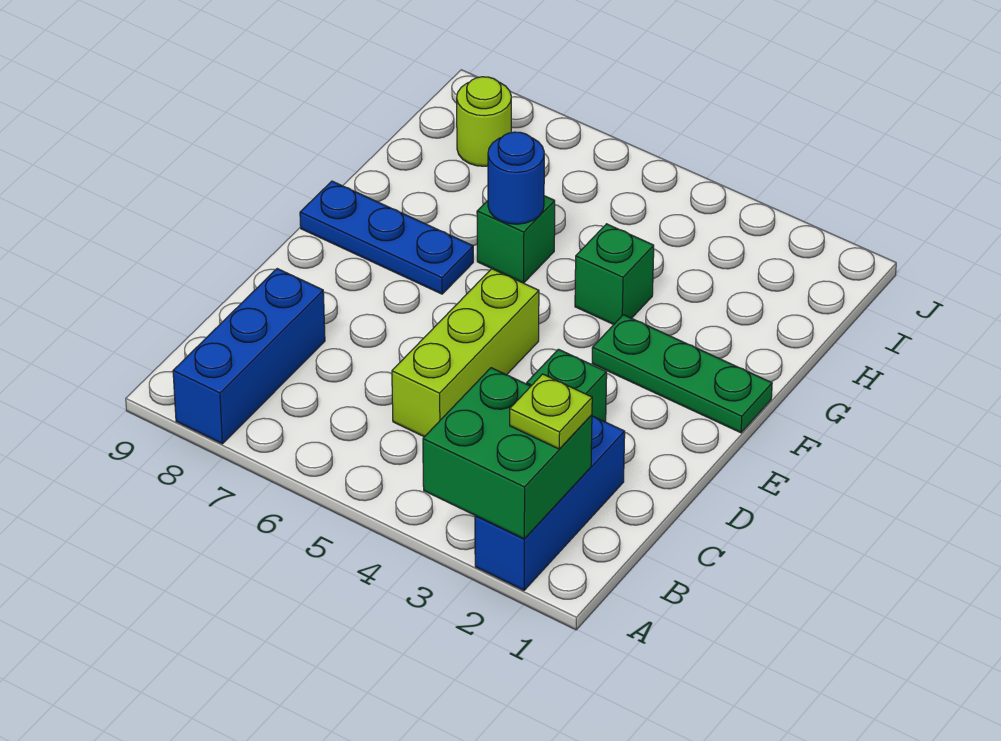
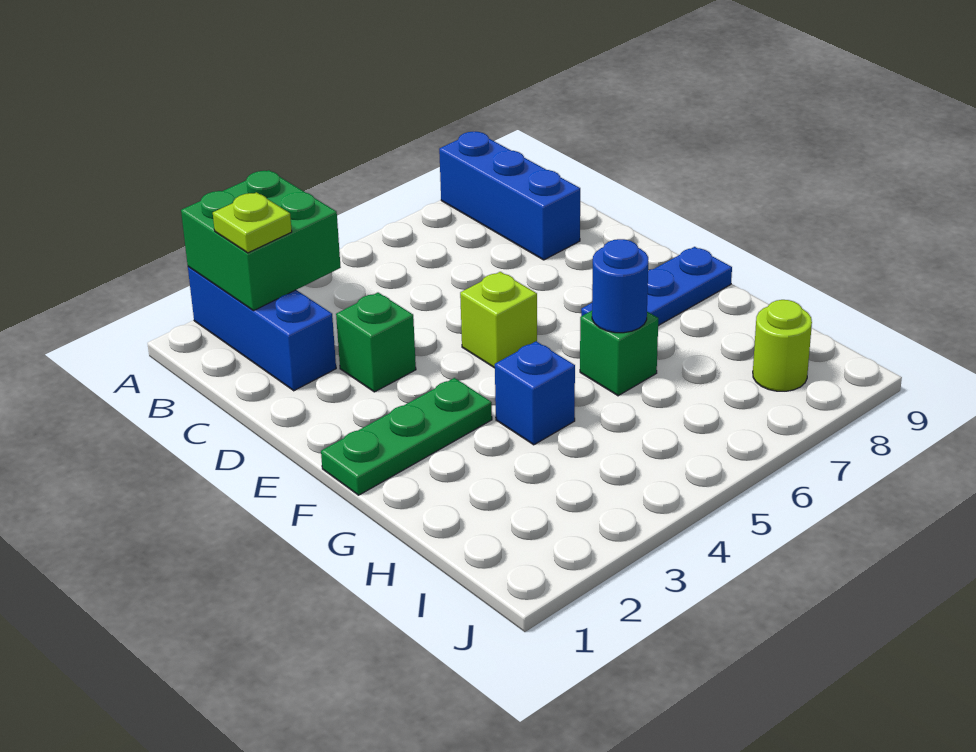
lime 1x3 brick [392,269,539,437] -> lime 1x1 brick [460,272,537,368]
green 1x1 brick [575,224,654,324] -> blue 1x1 brick [495,341,575,445]

